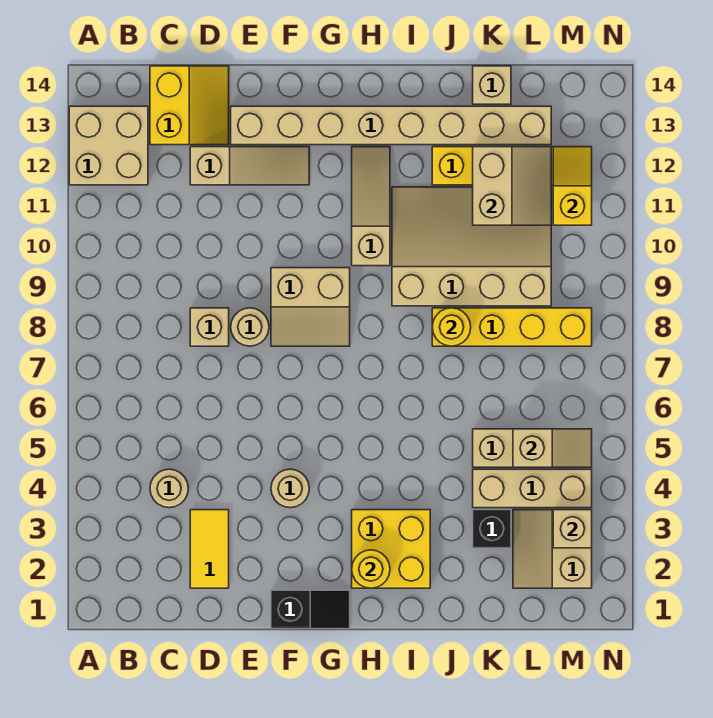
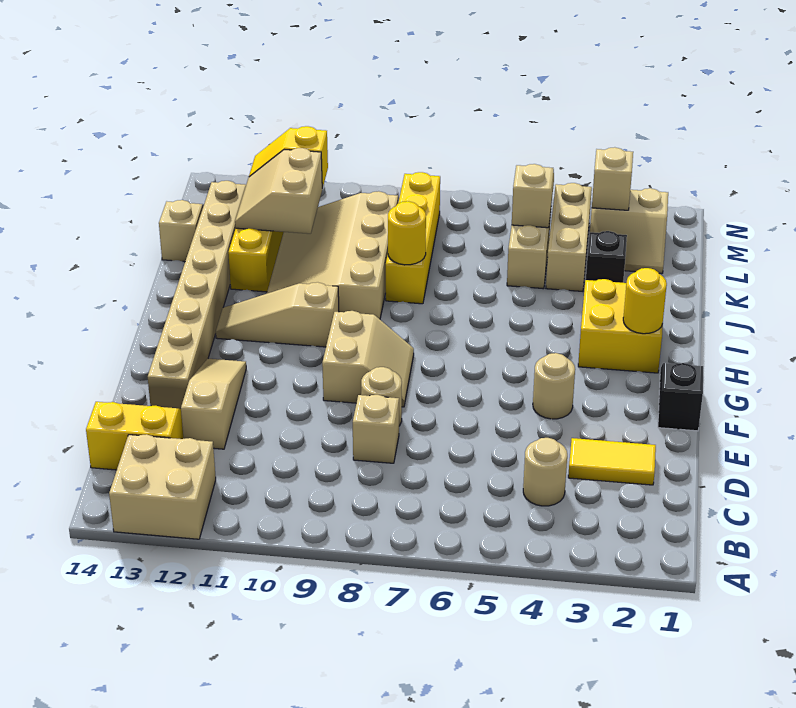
tan 2x2 slope [473,147,551,225] -> tan 2x2 slope turned to [235,148,322,234]

